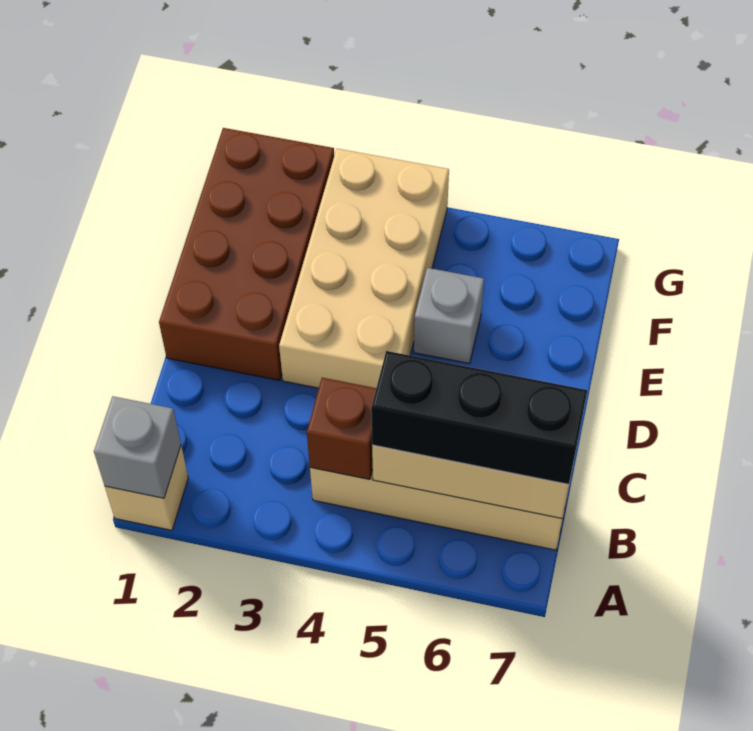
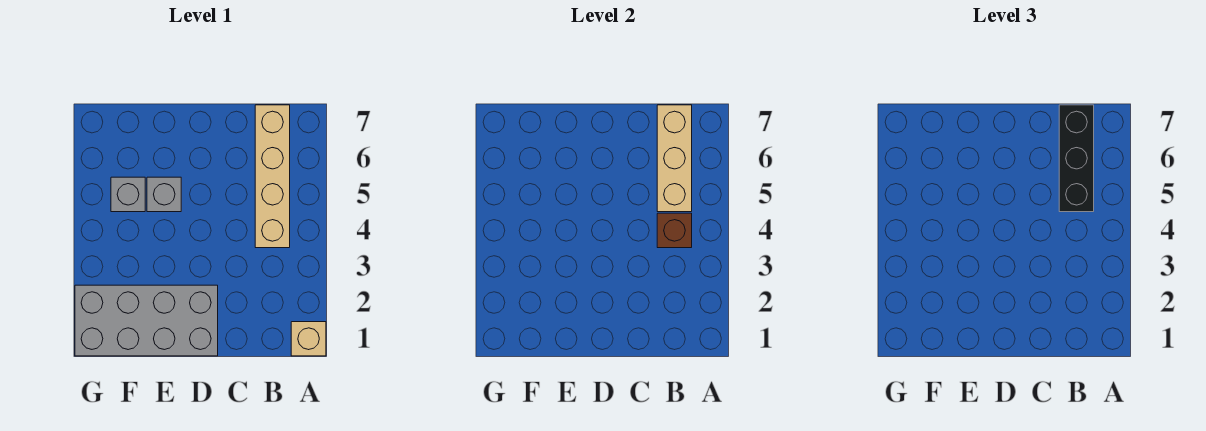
grey 1x1 brick [94,396,181,498] -> grey 1x1 brick moved to [111,177,145,212]
brown 2x4 brick [159,128,334,380] -> grey 2x4 brick [75,285,218,356]
tan 2x4 brick [279,149,449,388] -> none

